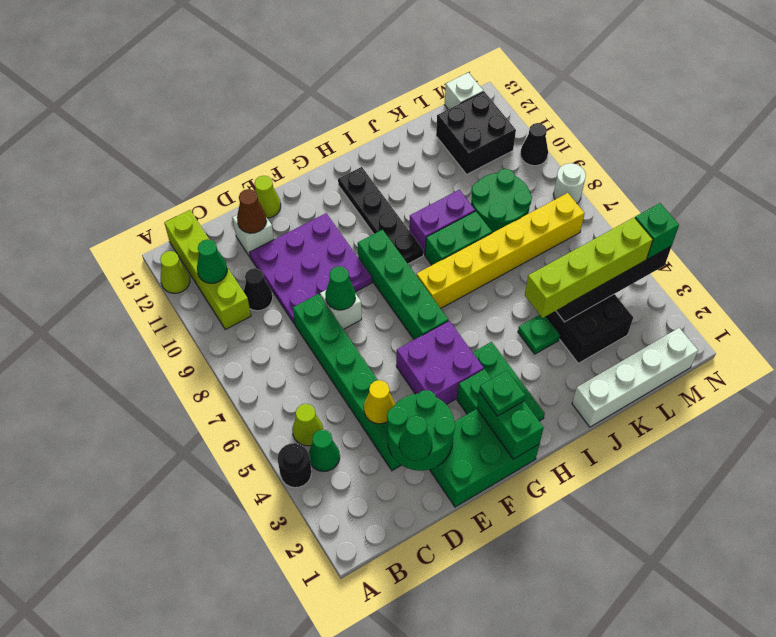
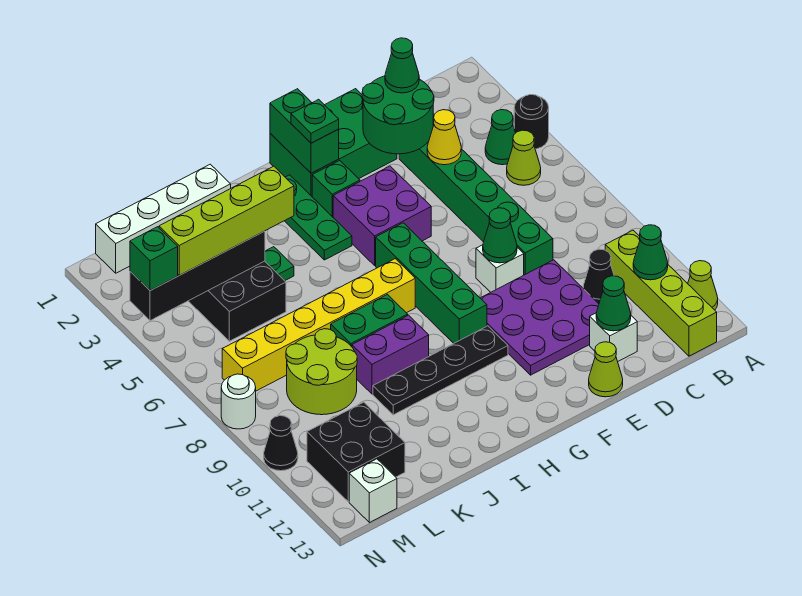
brown 1x1 cone [237,189,267,233] -> green 1x1 cone [596,276,631,331]
black 1x4 plate [338,167,423,264] -> black 1x4 plate turned to [373,326,508,415]
green 2x2 round brick [471,169,532,233] -> lime 2x2 round brick [286,329,357,415]

